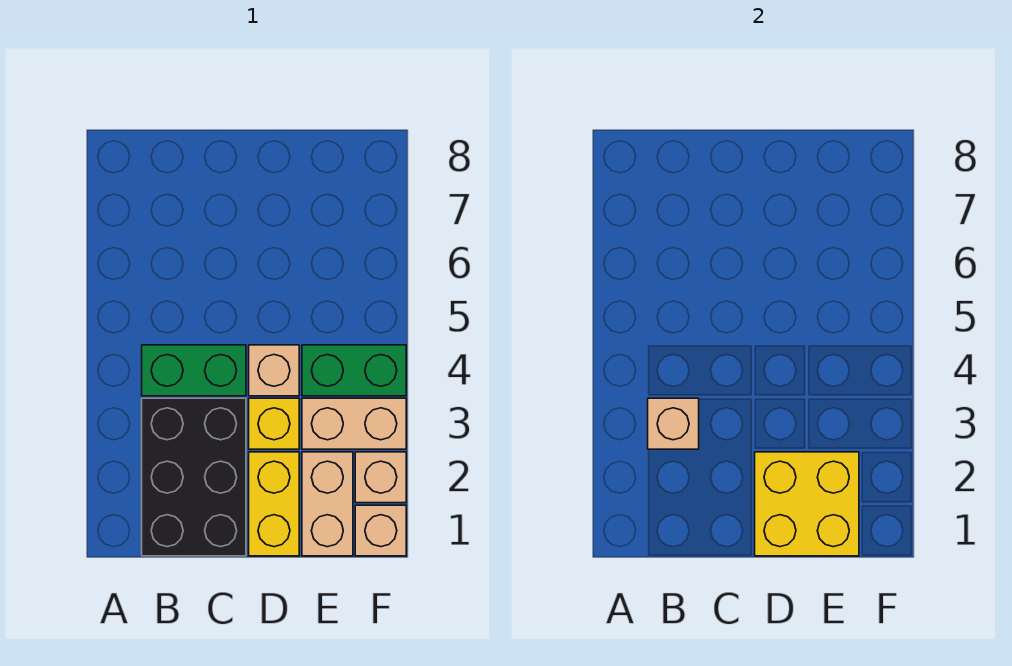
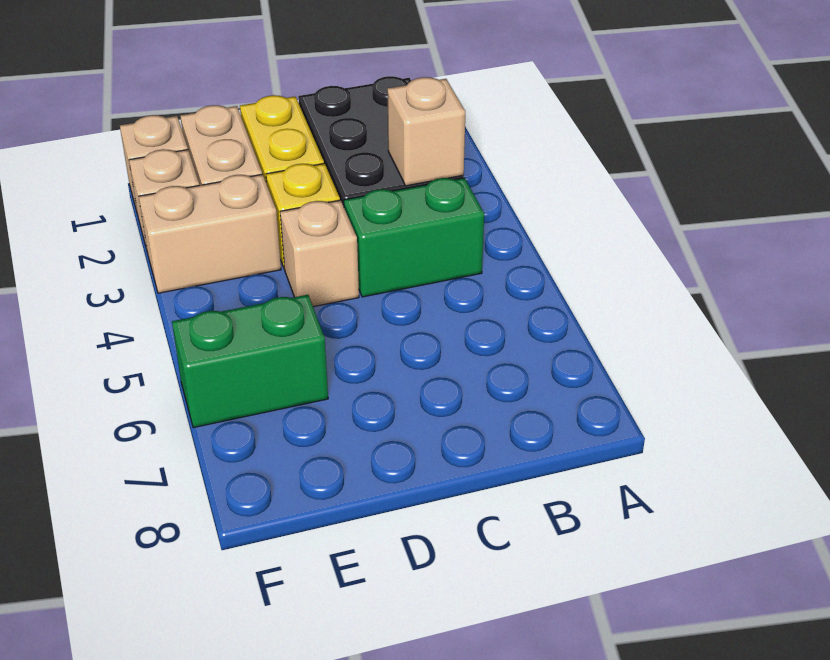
yellow 2x2 brick [755,452,859,556] -> none
green 1x2 brick [302,345,406,396] -> green 1x2 brick moved to [172,295,328,428]

